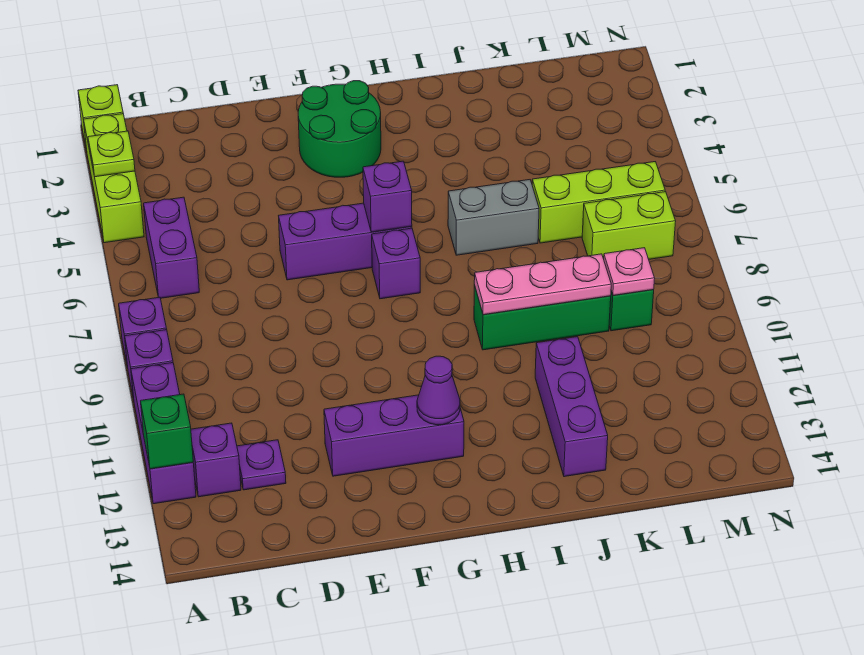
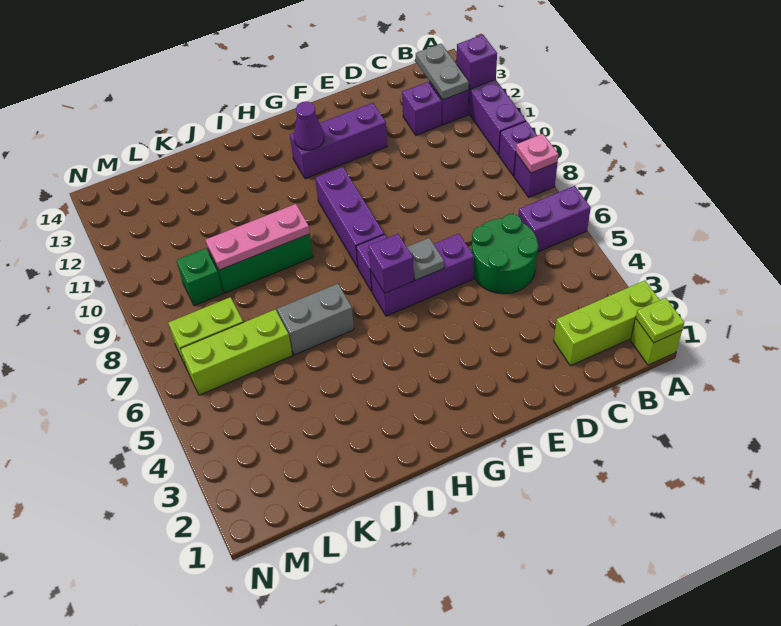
lime 1x3 brick [84,114,144,243] -> lime 1x3 brick turned to [554,280,659,366]
lime 1x1 plate [88,131,135,177] -> lime 1x1 plate moved to [636,298,684,343]
green 1x1 brick [141,394,193,469] -> purple 1x1 brick [457,35,497,89]
purple 1x2 brick [144,197,199,298] -> purple 1x2 brick turned to [518,186,591,252]
none -> grey 1x2 plate [416,44,469,100]
purple 1x1 plate [237,440,286,490] -> purple 1x1 brick [402,82,441,135]
green 2x2 round brick [298,81,381,177] -> green 2x2 round brick moved to [472,214,538,294]
none -> grey 1x1 plate [407,238,444,281]
purple 1x3 brick [535,337,608,477] -> purple 1x3 brick moved to [315,167,384,268]
pink 1x1 plate [604,248,655,295] -> pink 1x1 plate moved to [516,134,558,173]

